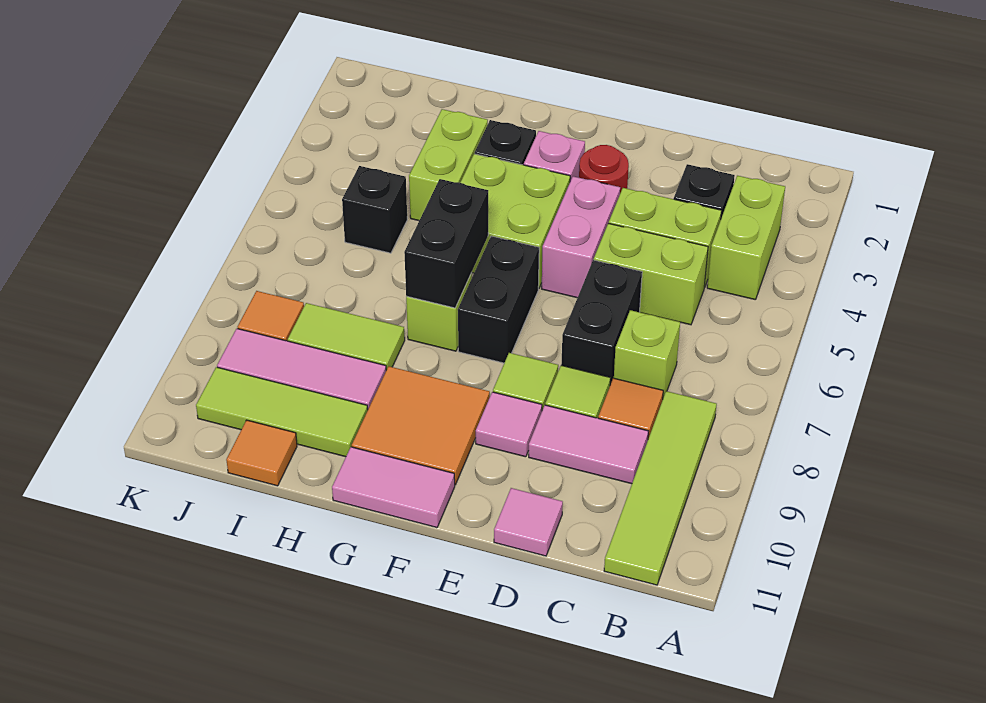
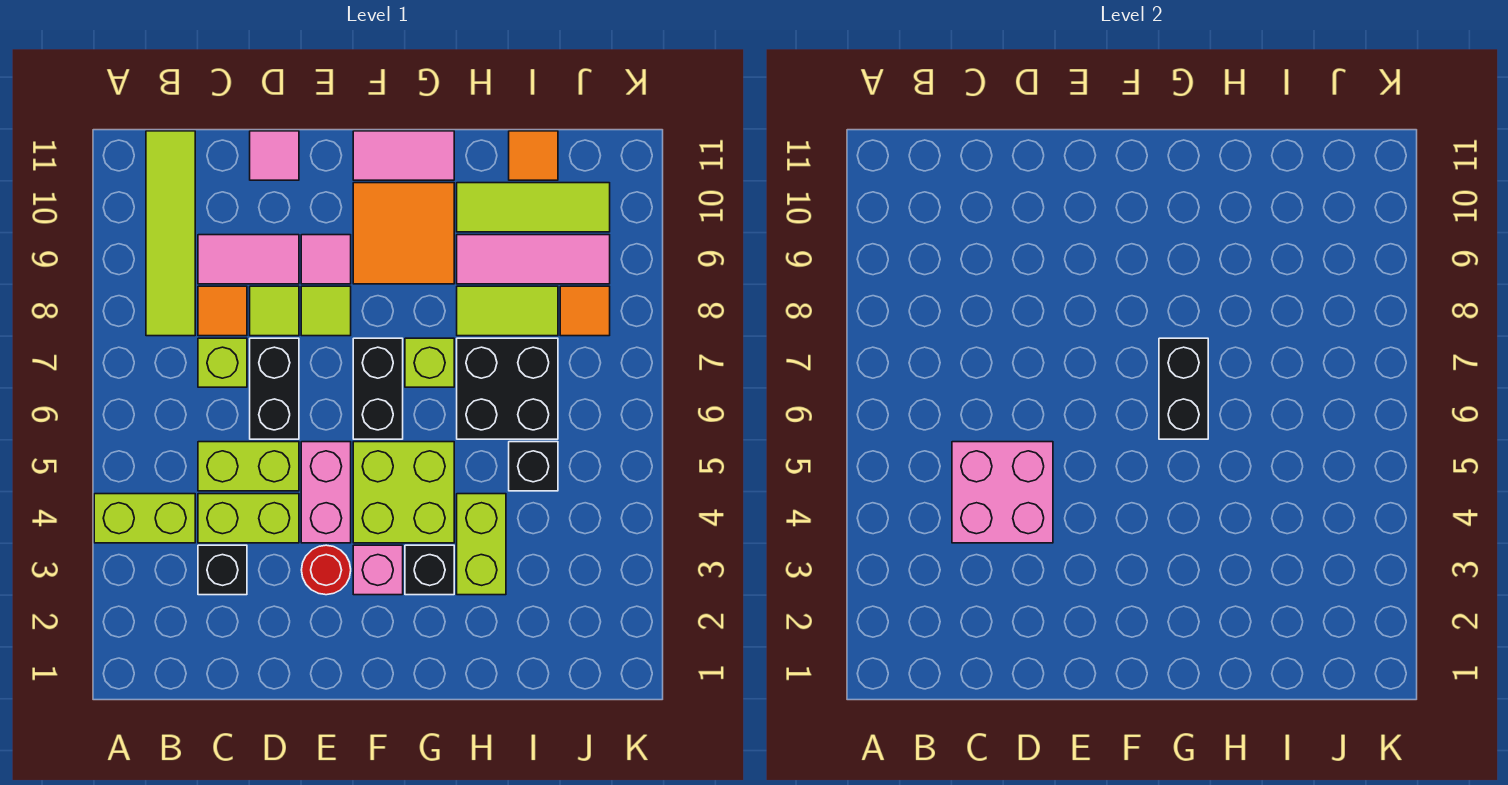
lime 1x2 brick [707,176,785,300] -> lime 1x2 brick turned to [94,494,195,543]
none -> pink 2x2 brick [952,442,1053,543]
none -> black 2x2 brick [457,338,558,439]

